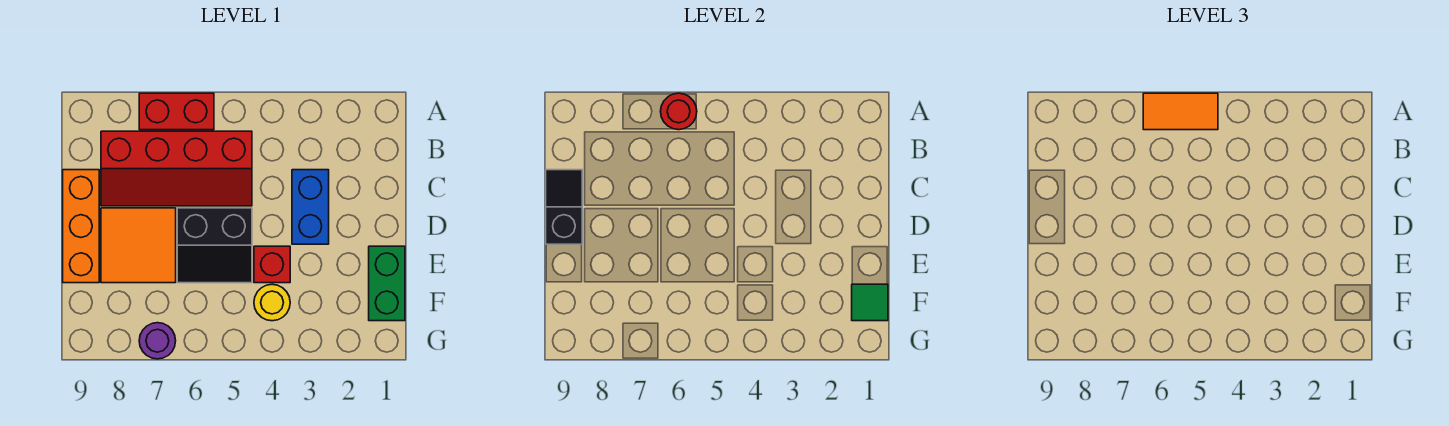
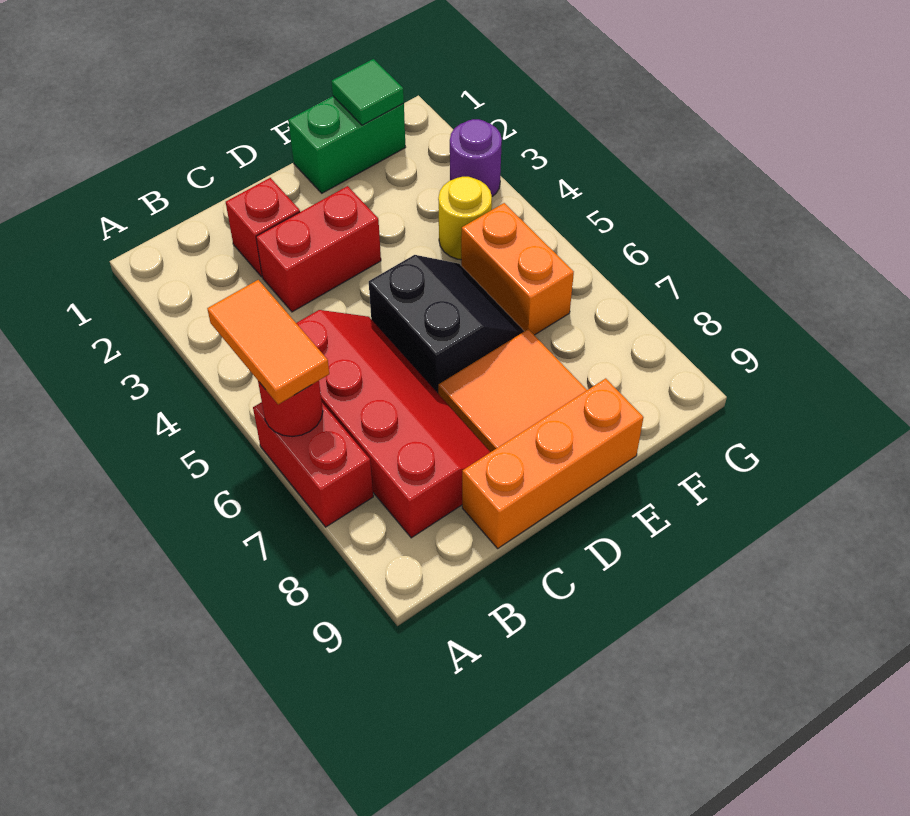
blue 1x2 brick [292,170,329,244] -> red 1x2 brick [256,186,381,312]
black 1x2 slope [546,170,582,244] -> none
red 1x1 brick [254,246,290,283] -> red 1x1 brick moved to [226,178,300,277]
none -> orange 1x2 brick [461,203,574,335]
purple 1x1 round brick [139,323,176,359] -> purple 1x1 round brick moved to [450,119,502,196]

